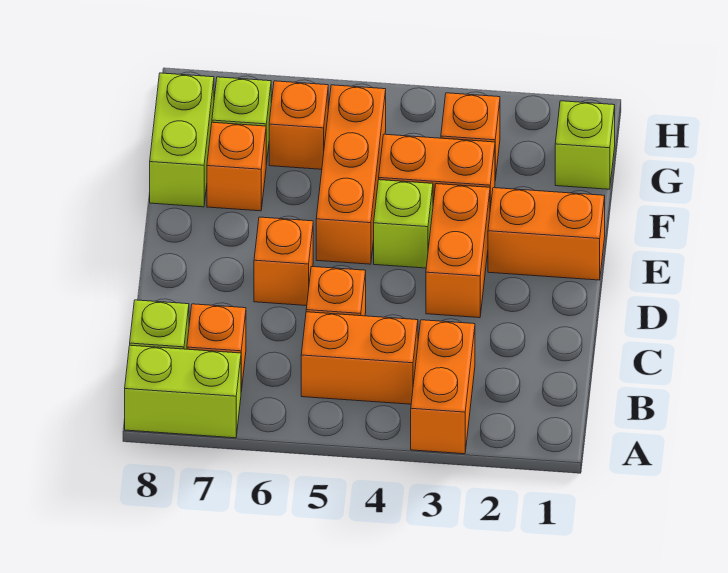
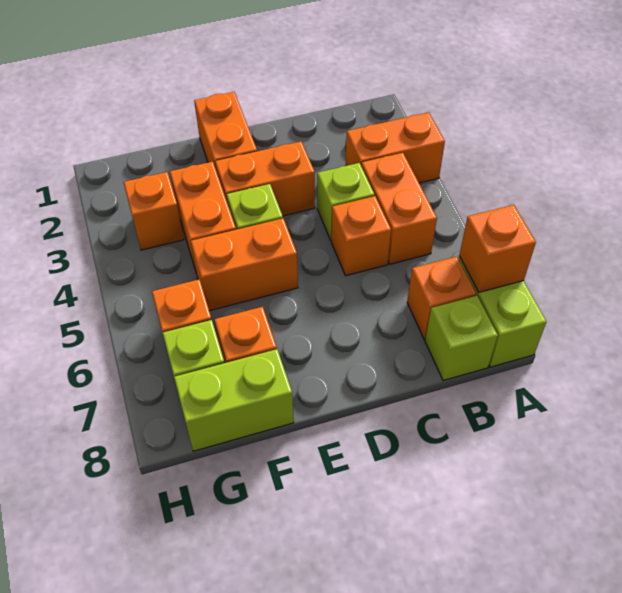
orange 1x1 brick [254,217,313,306] -> orange 1x1 brick moved to [459,205,536,292]
orange 1x3 brick [316,85,386,264] -> orange 1x2 brick [191,218,298,311]
lime 1x1 brick [555,101,615,189] -> lime 1x1 brick moved to [317,163,374,240]

